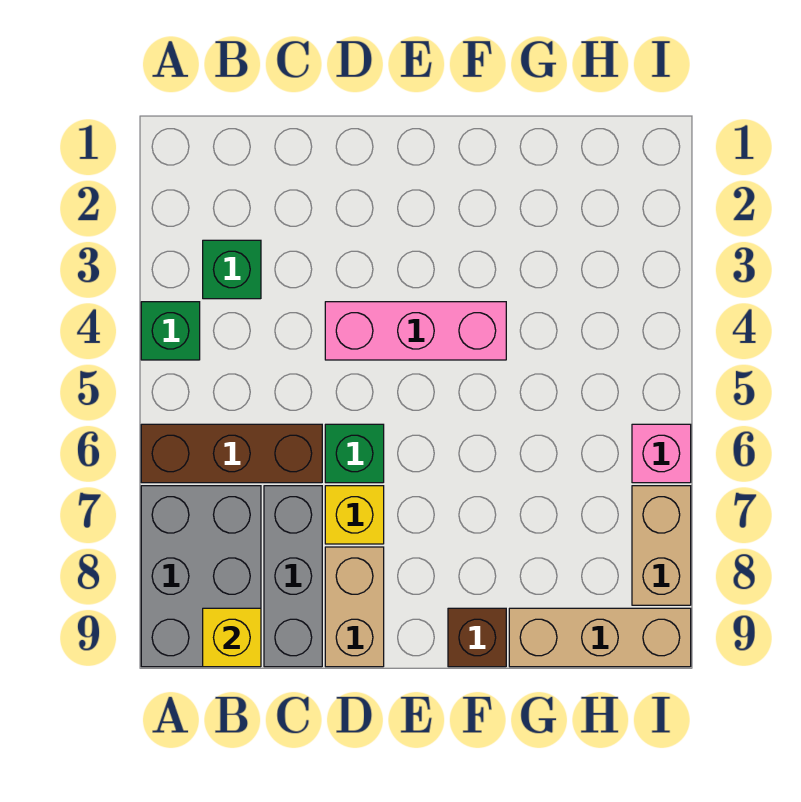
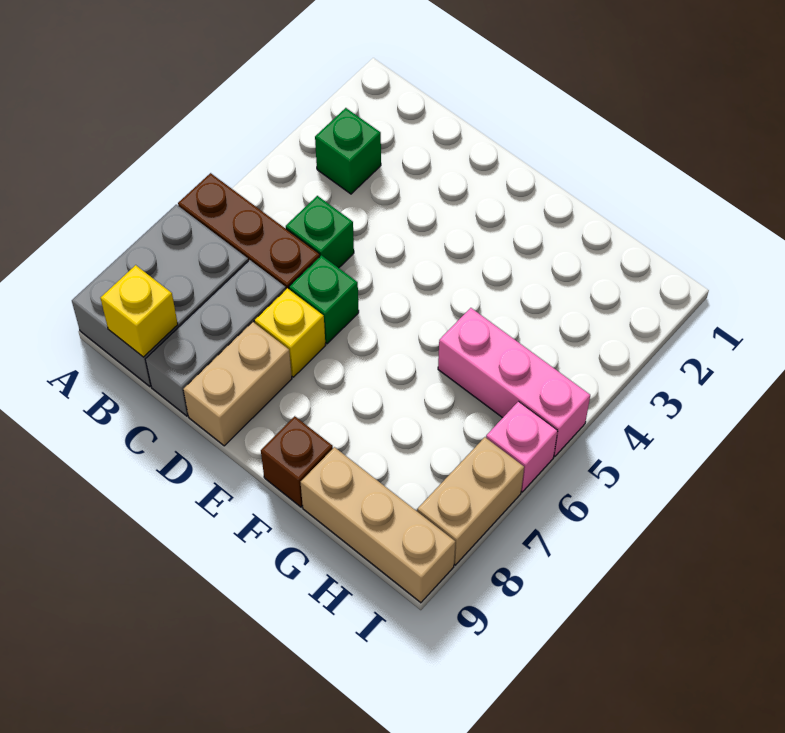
green 1x1 brick [141,302,200,360] -> green 1x1 brick moved to [286,196,354,268]
pink 1x3 brick [325,302,506,360] -> pink 1x3 brick moved to [438,308,590,457]

